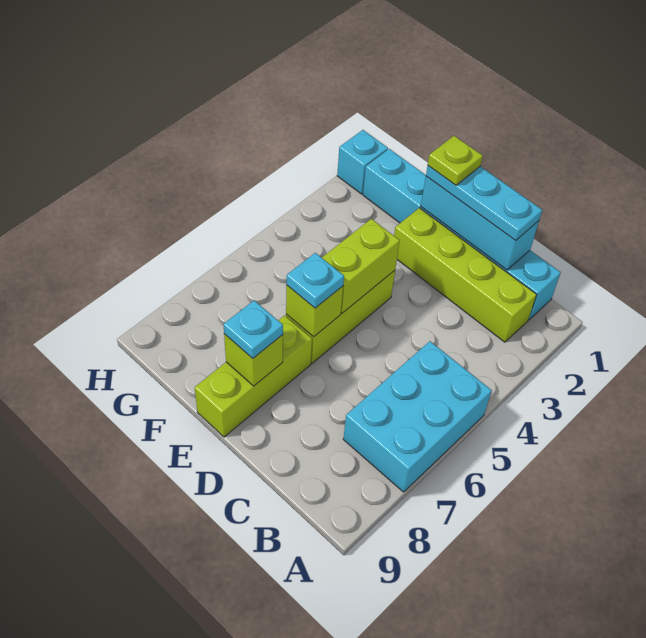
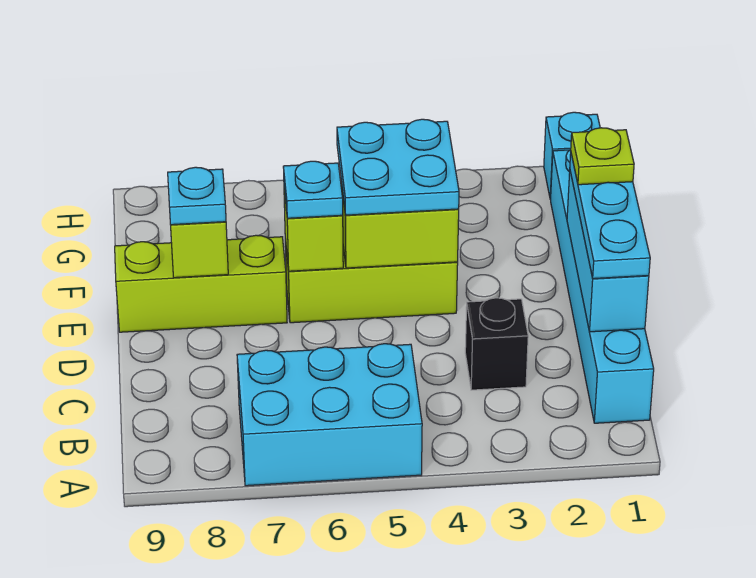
lime 1x4 brick [394,208,537,342] -> none
none -> black 1x1 brick [465,298,528,390]
none -> cyan 2x2 plate [337,119,459,215]

